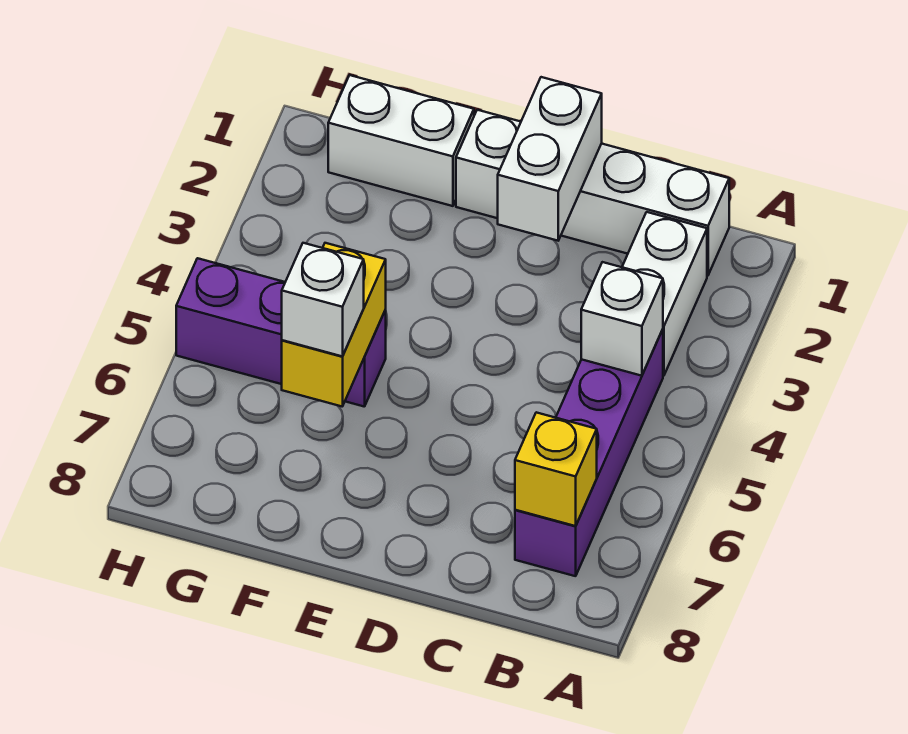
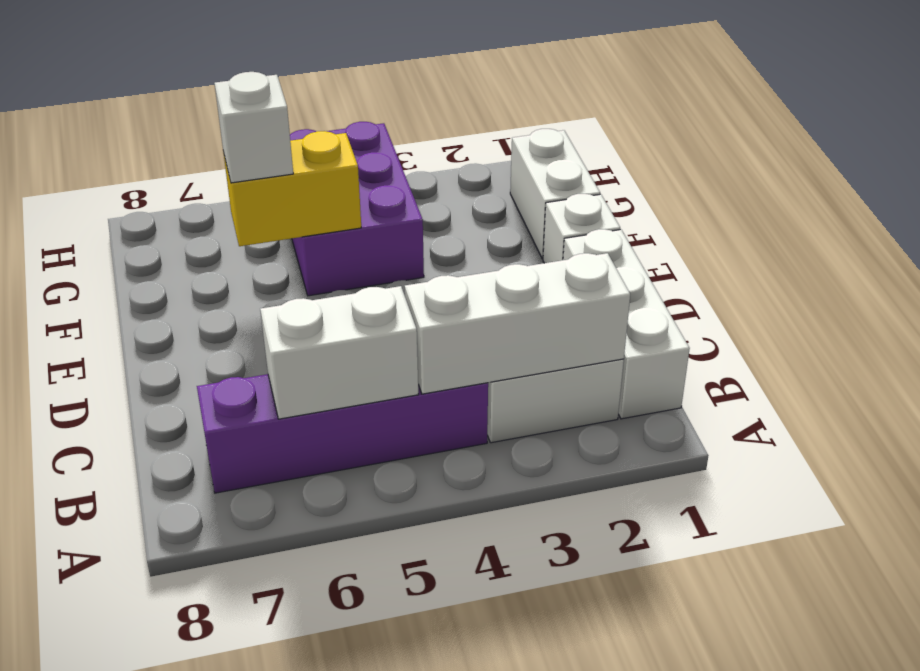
white 1x1 brick [581,262,663,376] -> white 1x3 brick [405,253,630,394]
yellow 1x1 brick [515,412,597,526] -> none
white 1x2 brick [498,77,602,241] -> white 1x2 brick moved to [260,286,418,419]
purple 1x3 brick [176,258,386,407] -> purple 2x3 brick [290,122,424,296]

